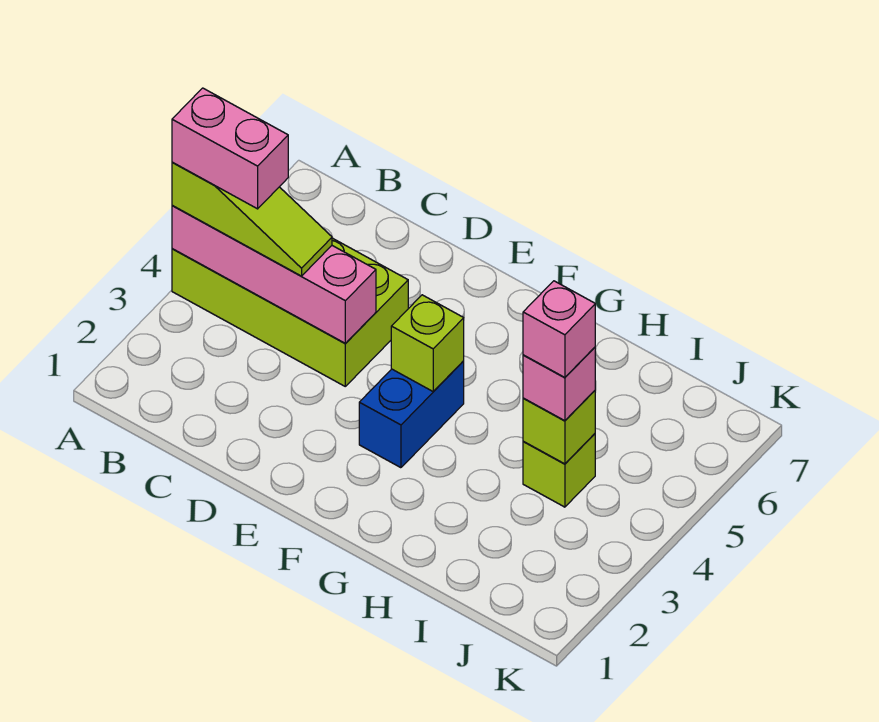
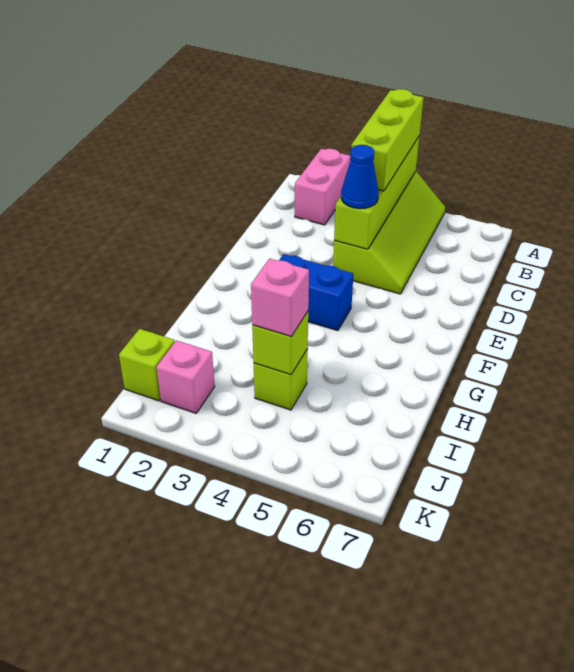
lime 2x4 brick [172,238,408,386] -> lime 2x4 slope [333,171,445,294]
pink 1x4 brick [172,205,376,343] -> lime 1x4 brick [334,137,419,249]
lime 1x3 slope [172,162,332,276] -> lime 1x3 brick [352,89,424,191]
pink 1x2 brick [172,88,288,209] -> pink 1x2 brick moved to [295,149,350,225]
none -> blue 1x1 cone [341,145,379,209]
lime 1x1 brick [391,295,464,392] -> lime 1x1 brick moved to [119,329,175,401]
pink 1x1 brick [523,281,595,377] -> pink 1x1 brick moved to [157,340,215,413]

